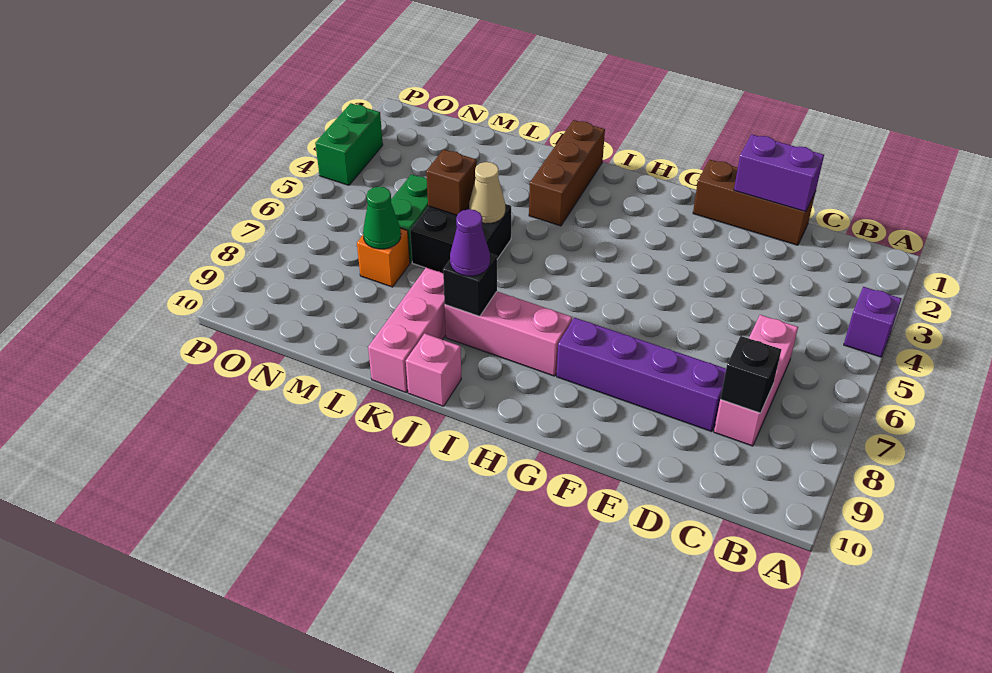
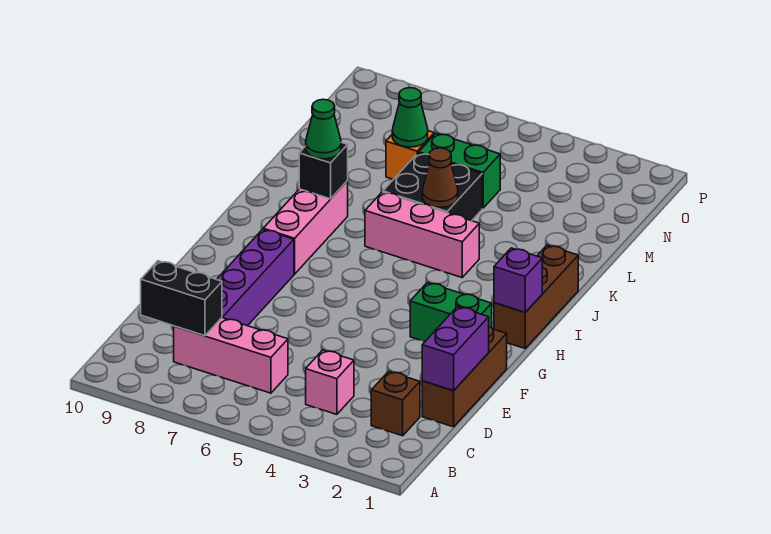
purple 1x1 brick [844,287,901,357] -> purple 1x1 brick moved to [494,248,542,312]
black 1x1 brick [720,336,781,413] -> black 1x2 brick [141,261,222,336]
brown 1x3 brick [529,120,605,226] -> brown 1x3 brick turned to [494,245,578,348]
purple 1x1 cone [450,209,490,276] -> green 1x1 cone [306,99,341,159]
pink 1x1 brick [406,334,461,406] -> pink 1x1 brick moved to [306,350,354,414]
tan 1x1 cone [469,162,505,224] -> brown 1x1 cone [422,148,458,207]
pink 1x3 brick [368,268,446,392] -> pink 1x3 brick moved to [365,192,479,277]
brown 1x1 brick [426,149,477,215] -> brown 1x1 brick moved to [371,371,420,436]
green 1x2 brick [315,103,383,185] -> green 1x2 brick moved to [410,283,492,342]

